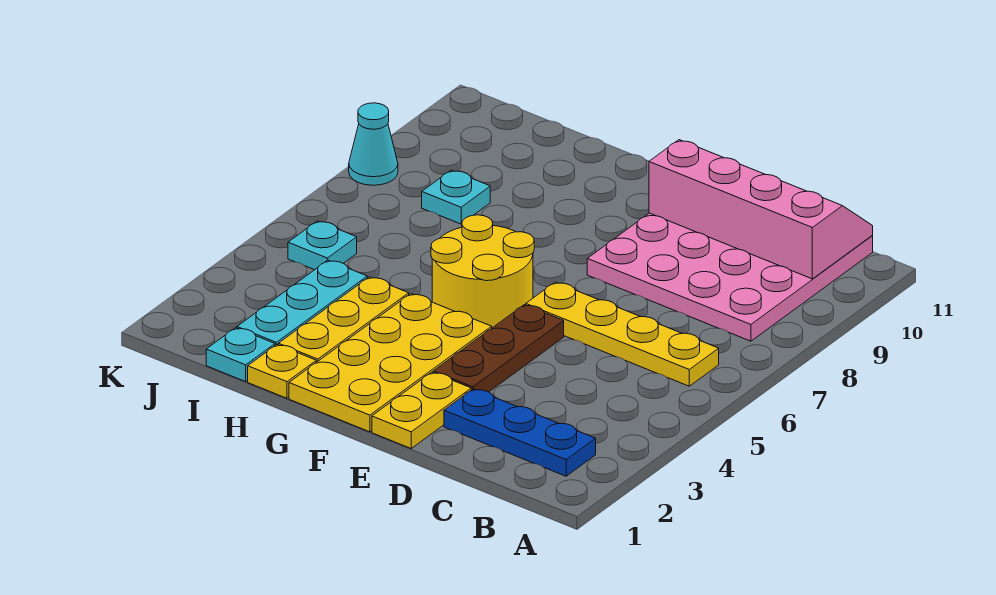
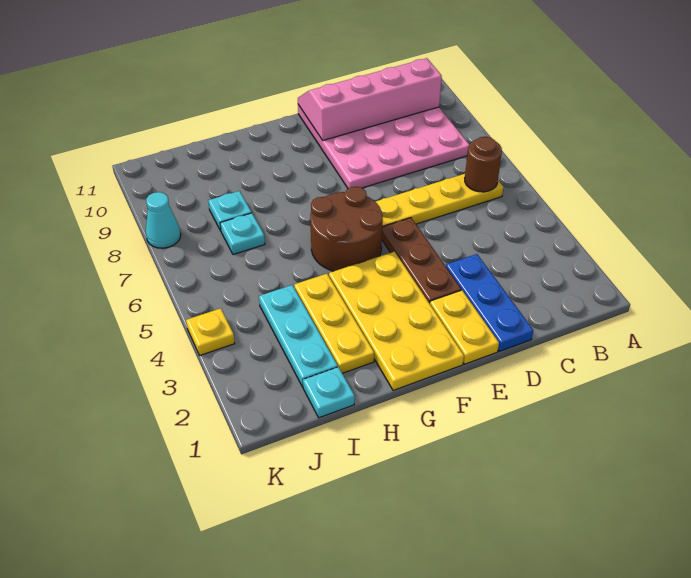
blue 1x3 plate [444,389,596,476] -> blue 1x3 plate turned to [446,254,533,351]
none -> brown 1x1 round brick [465,137,502,192]
yellow 2x2 round brick [431,215,534,328] -> brown 2x2 round brick [310,187,383,271]
yellow 1x1 plate [248,345,316,398] -> yellow 1x1 plate moved to [186,308,235,355]
cyan 1x1 plate [288,221,357,270] -> cyan 1x1 plate moved to [220,213,265,255]

